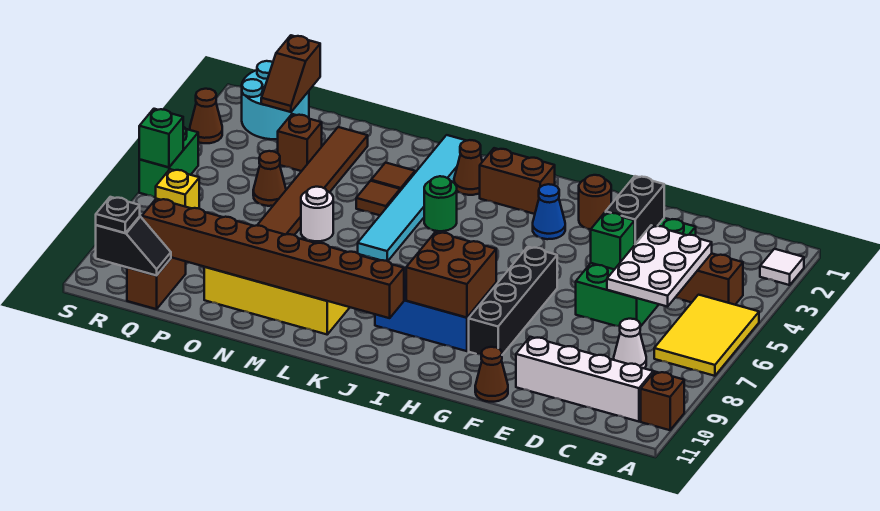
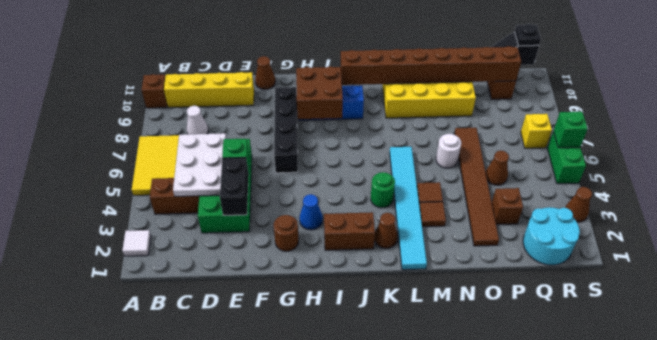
white 1x4 brick [516,337,653,422] -> yellow 1x4 brick [164,72,254,108]
brown 1x2 slope [261,35,320,112] -> none

